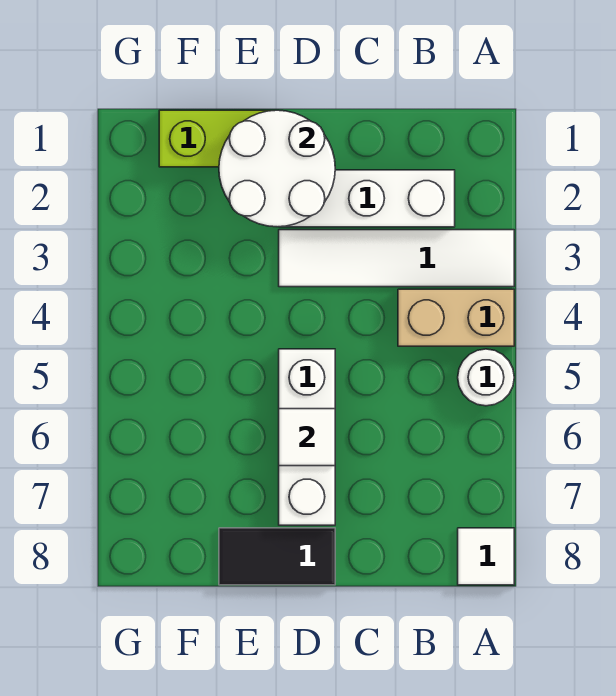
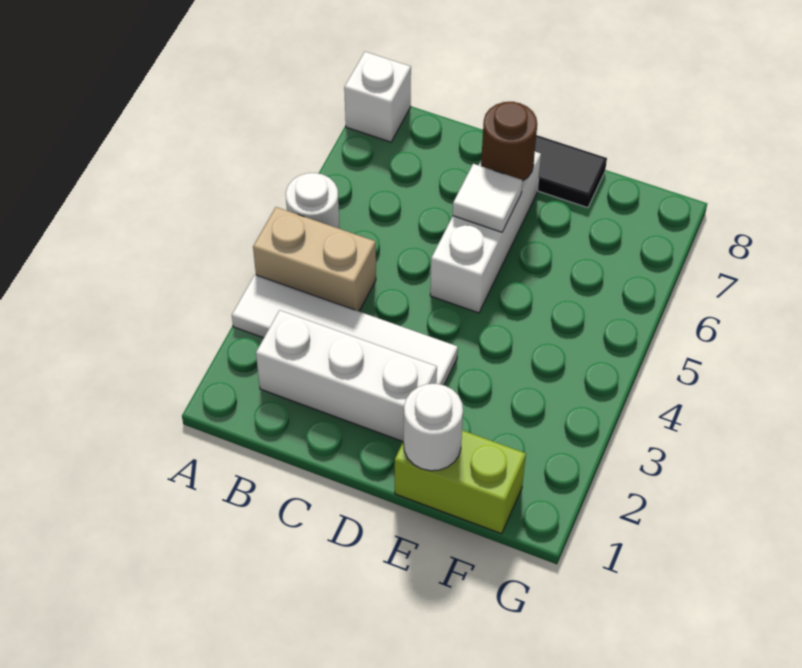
white 1x1 tile [458,528,514,585] -> white 1x1 brick [344,52,411,142]
white 2x2 round brick [219,110,335,227] -> white 1x1 round brick [403,384,463,471]
none -> brown 1x1 round brick [481,102,537,180]

